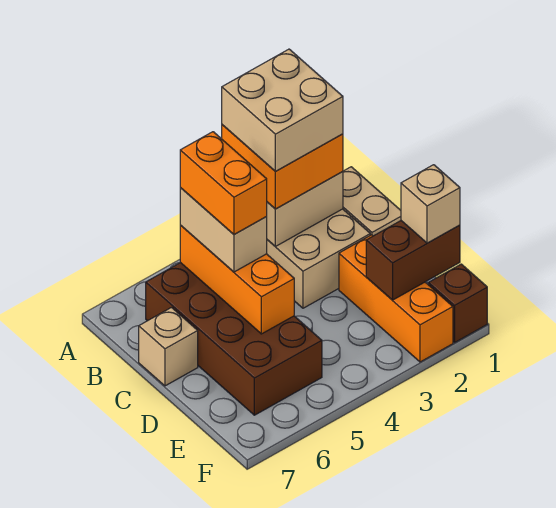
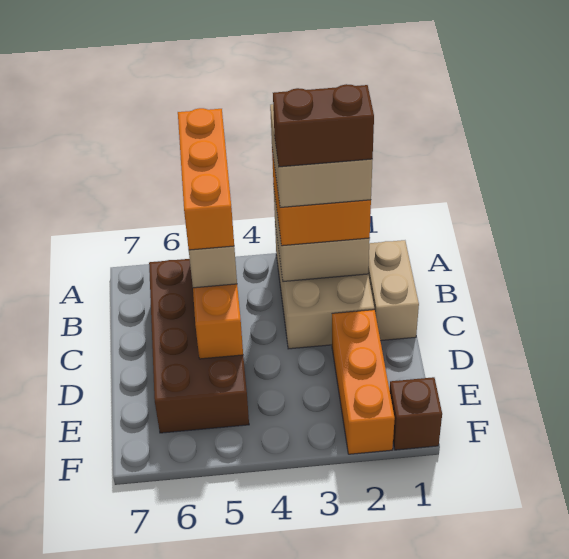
orange 1x2 brick [180,132,267,234] -> orange 1x3 brick [178,108,234,250]
tan 1x1 brick [139,308,198,386] -> none
brown 1x2 brick [366,221,460,300] -> brown 1x2 brick moved to [273,84,374,167]
tan 1x1 brick [401,165,460,243] -> none

